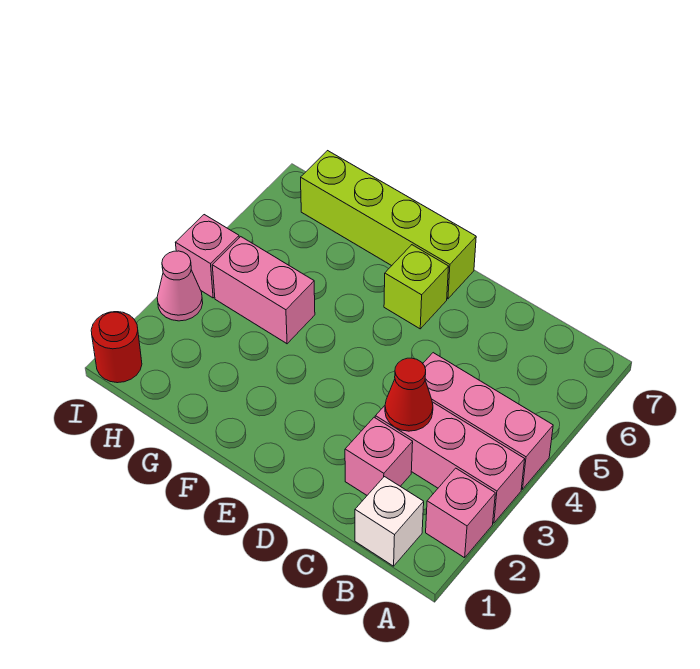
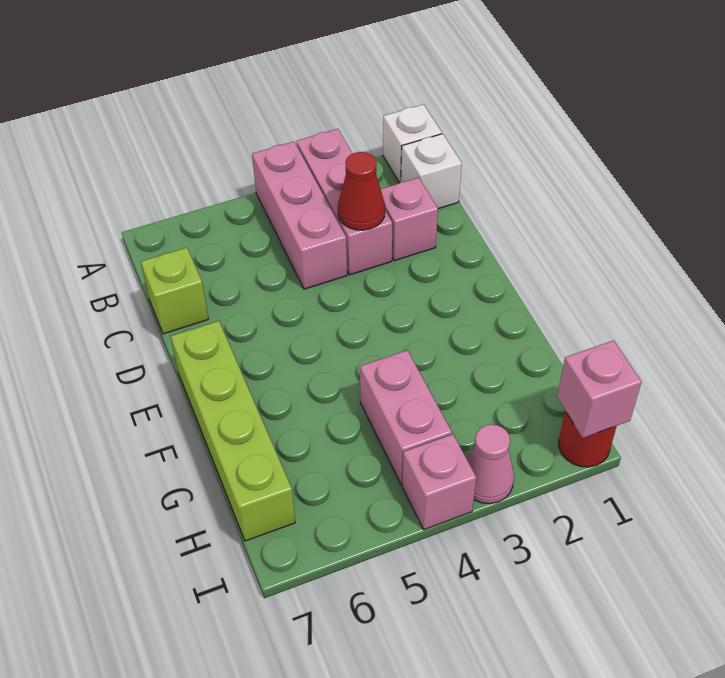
none -> white 1x1 brick [383,104,442,183]
pink 1x1 brick [426,468,495,558] -> pink 1x1 brick moved to [557,341,642,438]
lime 1x1 brick [384,245,449,329] -> lime 1x1 brick moved to [141,248,208,334]

